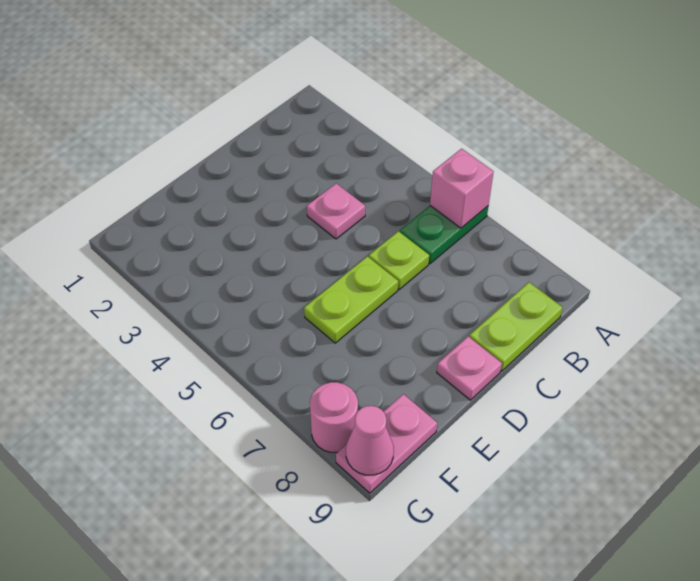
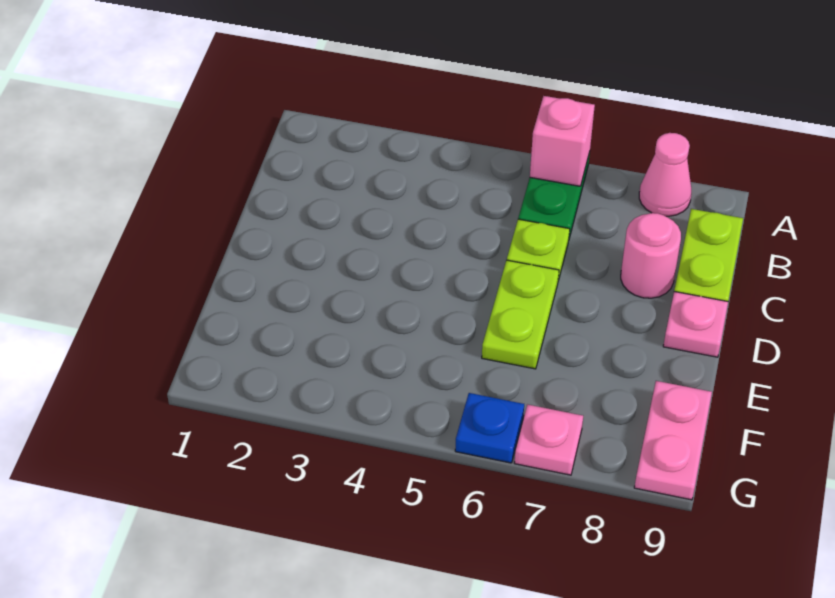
pink 1x1 plate [307,183,365,239] -> pink 1x1 plate moved to [515,405,583,475]
none -> blue 1x1 plate [455,393,524,463]
pink 1x1 round brick [310,382,358,452] -> pink 1x1 round brick moved to [621,213,681,298]
pink 1x1 cone [346,406,394,475] -> pink 1x1 cone moved to [639,133,691,216]

